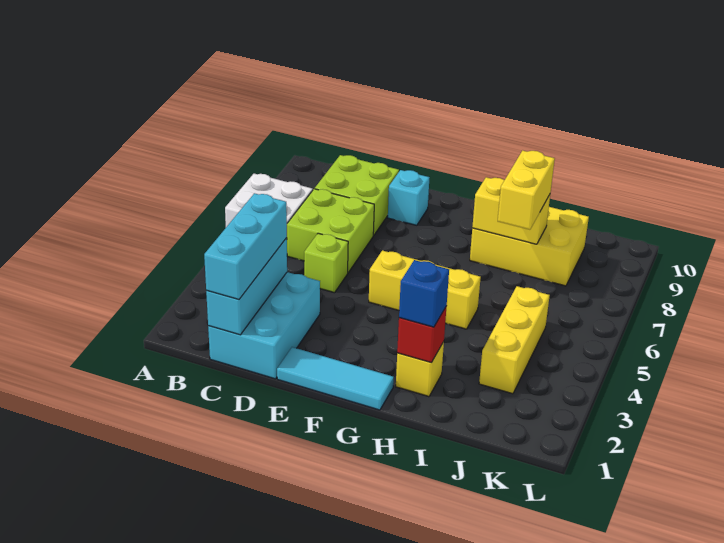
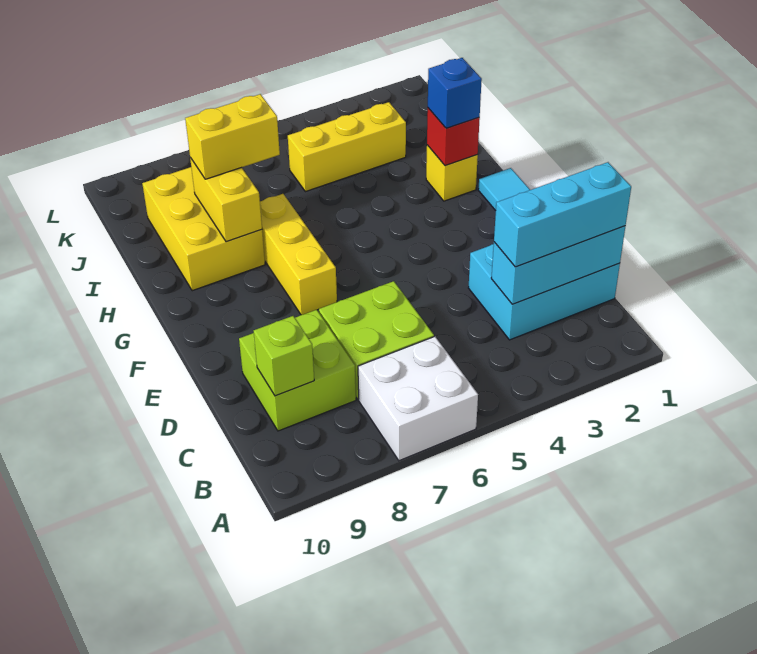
lime 1x1 brick [304,233,348,293] -> lime 1x1 brick moved to [254,316,314,396]
cyan 1x1 brick [388,170,430,225] -> none
yellow 1x3 brick [369,250,481,329] -> yellow 1x3 brick moved to [260,194,337,315]

